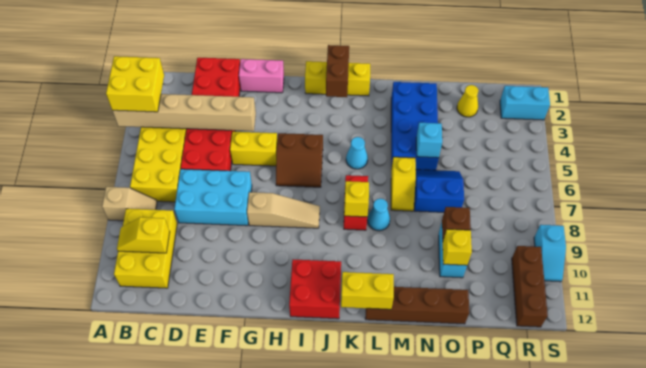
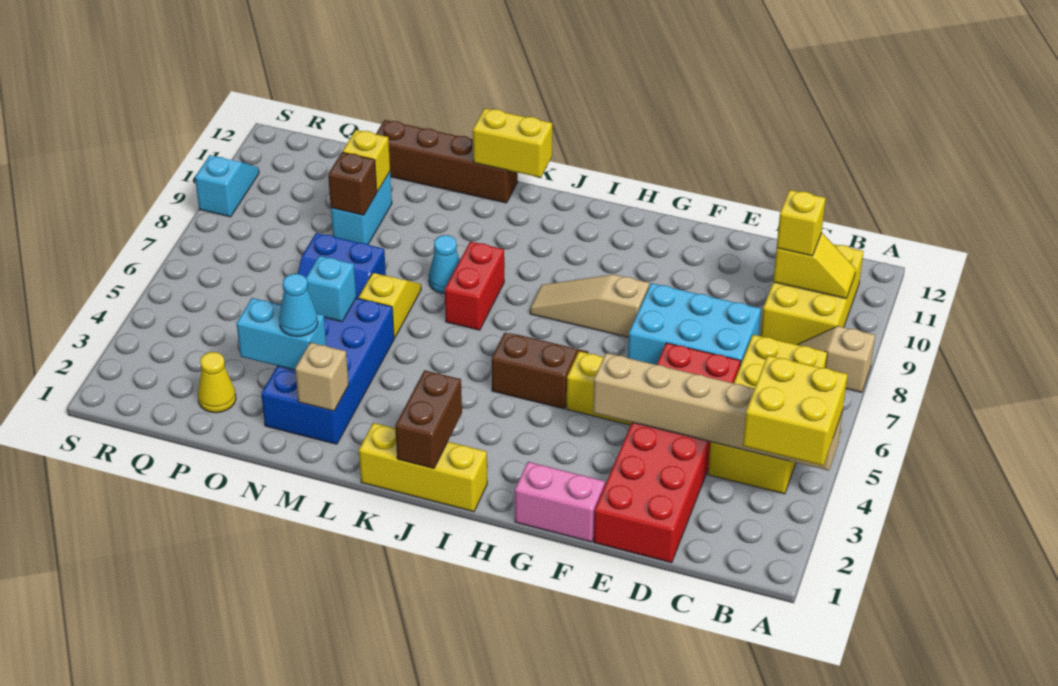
red 2x2 brick [289,259,341,319] -> none
cyan 1x1 cone [346,137,368,169] -> cyan 1x1 cone moved to [279,274,318,337]
yellow 1x1 brick [344,181,369,217] -> yellow 1x1 brick moved to [777,190,826,256]
none -> tan 1x1 brick [295,342,349,411]
cyan 1x2 brick [500,86,550,120] -> cyan 1x2 brick moved to [236,298,326,370]
brown 1x3 brick [512,246,548,327] -> none

